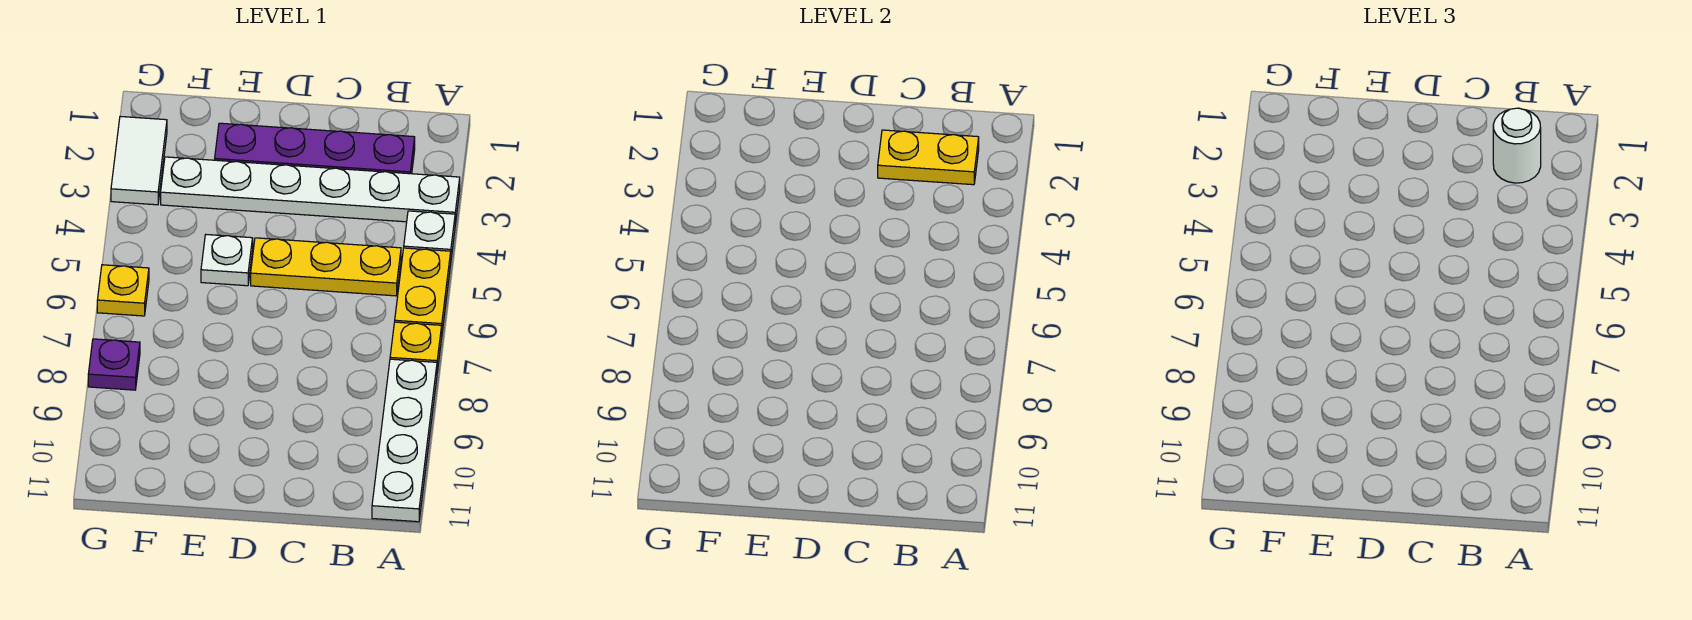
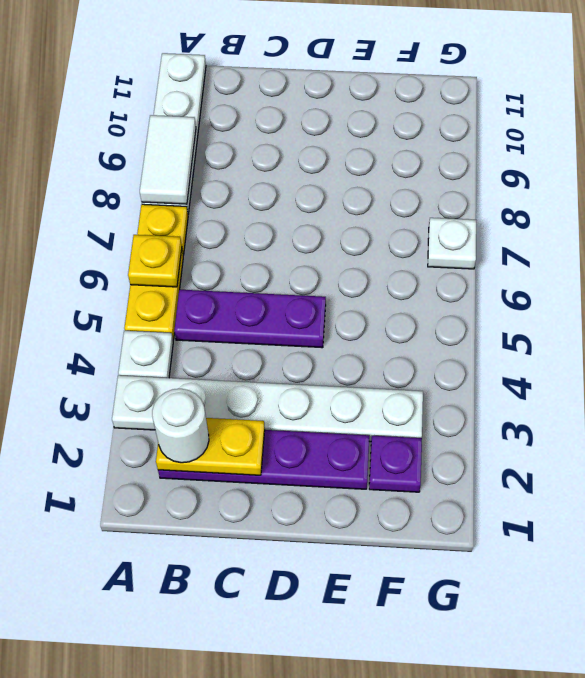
yellow 1x3 plate [251,238,401,296] -> purple 1x3 plate [174,290,326,348]
white 1x1 plate [201,235,253,286] -> white 1x1 plate moved to [428,218,476,269]
white 1x2 tile [111,116,167,205] -> white 1x2 tile moved to [140,115,196,204]
yellow 1x1 plate [97,265,149,316] -> yellow 1x1 plate moved to [128,235,182,287]
purple 1x1 plate [88,339,140,390] -> purple 1x1 plate moved to [369,436,422,492]

